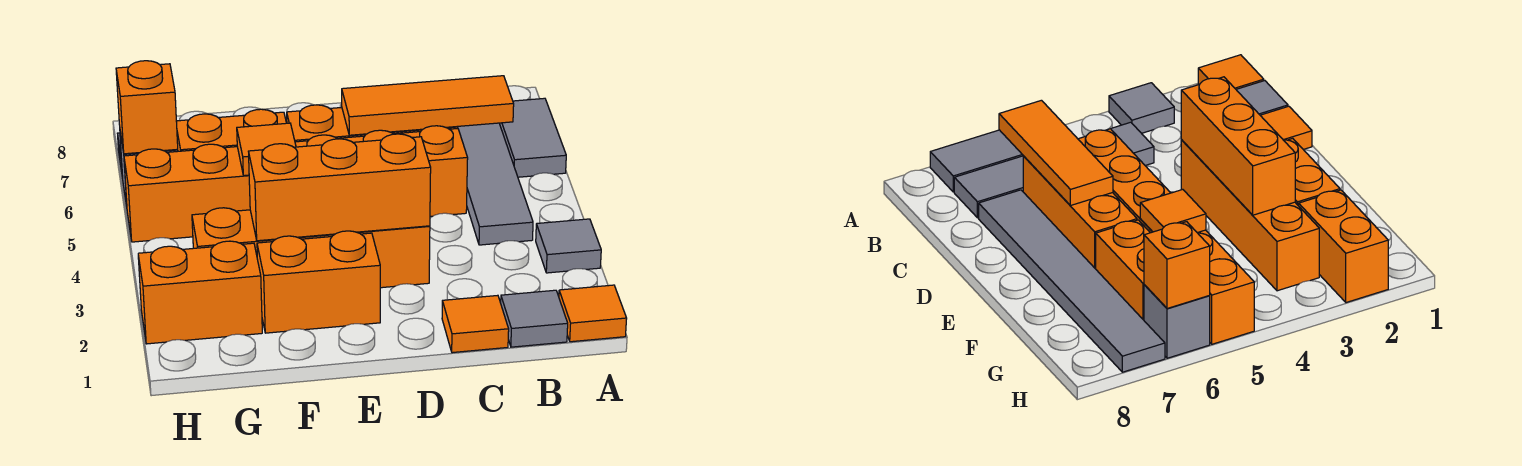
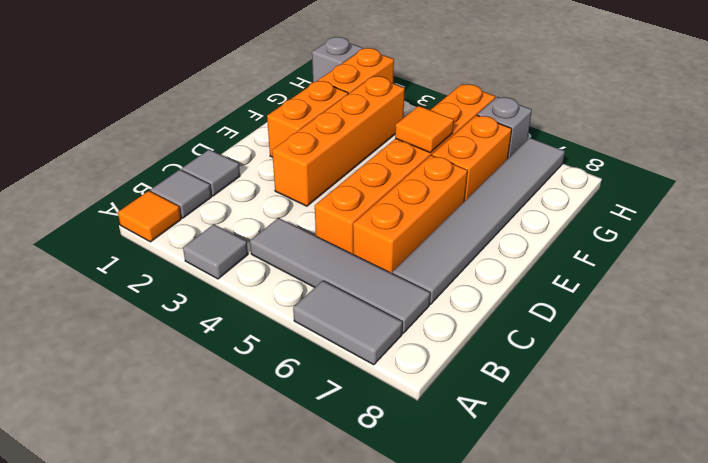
orange 1x3 tile [342,76,514,135] -> none
orange 1x1 tile [442,295,509,353] -> grey 1x1 tile [181,149,240,196]
orange 1x3 brick [248,134,431,241] -> none
none -> grey 1x1 brick [312,37,363,82]
orange 1x1 brick [116,61,178,154] -> none

